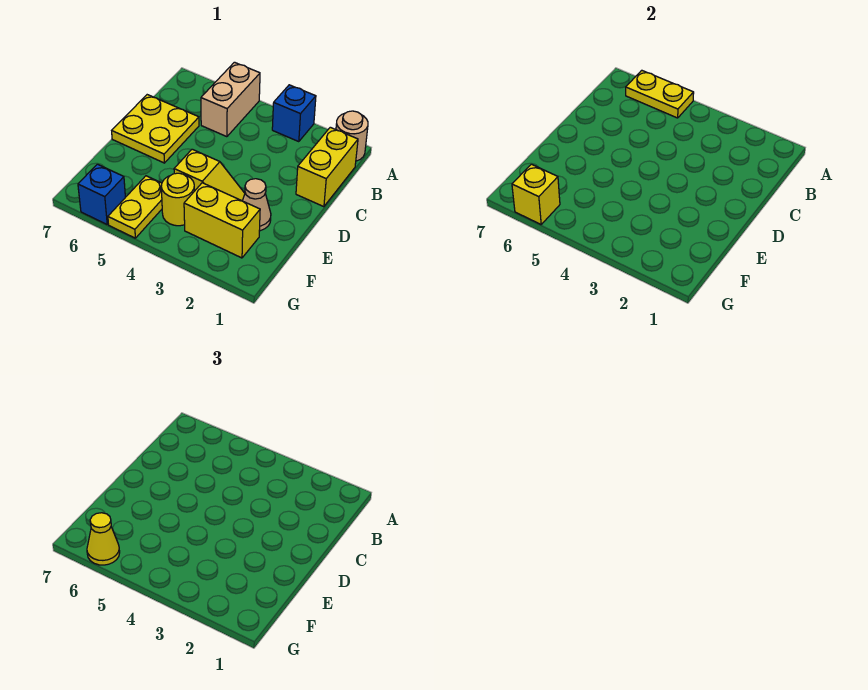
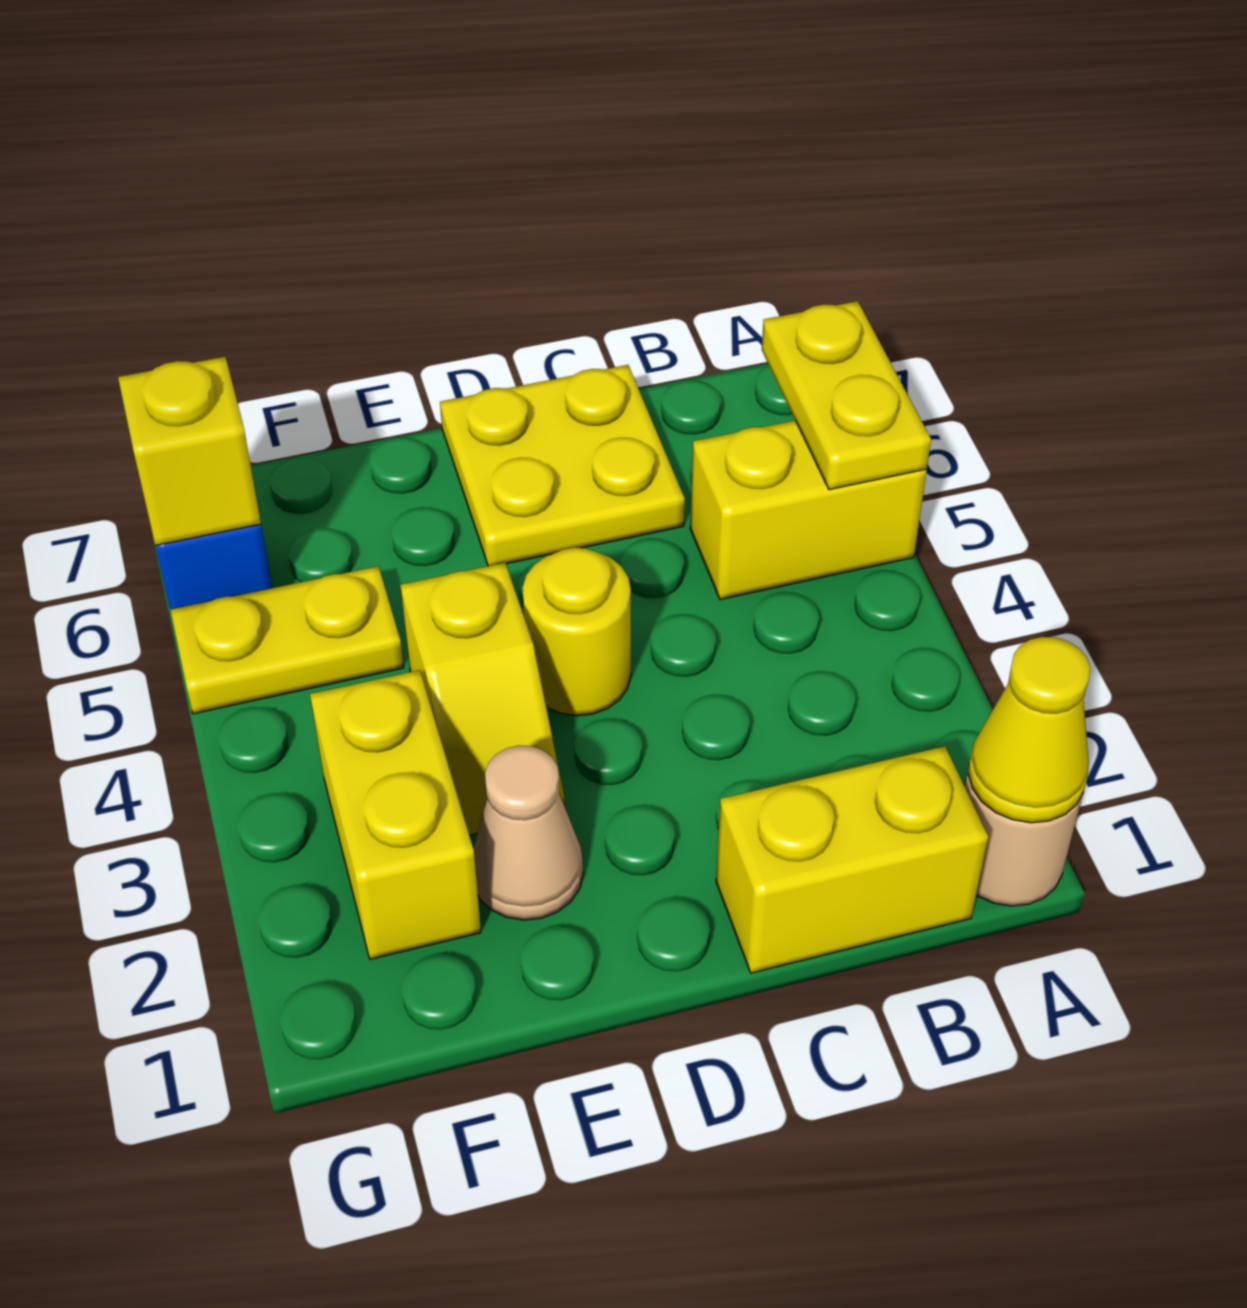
blue 1x1 brick [272,85,316,142] -> none
tan 1x2 brick [201,62,260,137] -> yellow 1x2 brick [690,420,927,599]
yellow 1x1 round brick [161,173,194,226] -> yellow 1x1 round brick moved to [522,548,631,716]
yellow 1x1 cone [87,513,120,565] -> yellow 1x1 cone moved to [968,637,1090,823]

